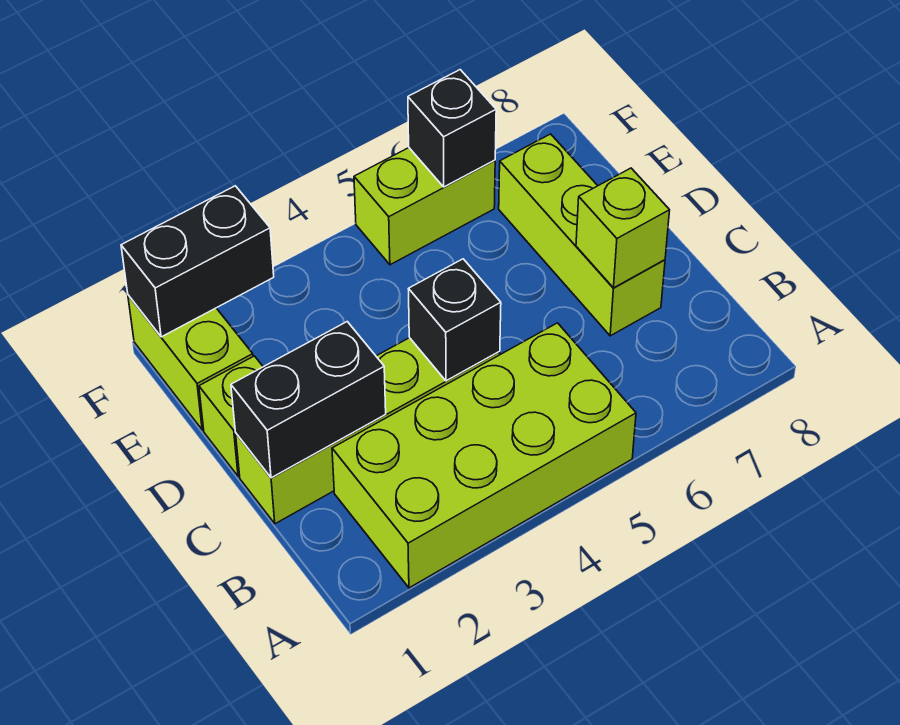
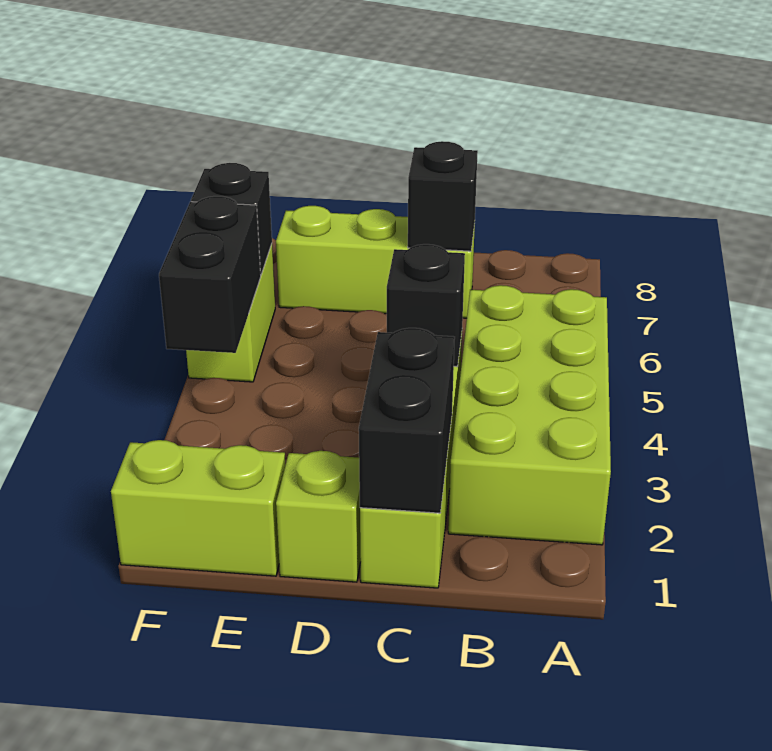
lime 1x1 brick [576,168,670,288] -> black 1x1 brick [408,141,478,251]
black 1x2 brick [121,186,274,337] -> black 1x2 brick moved to [159,196,261,353]

